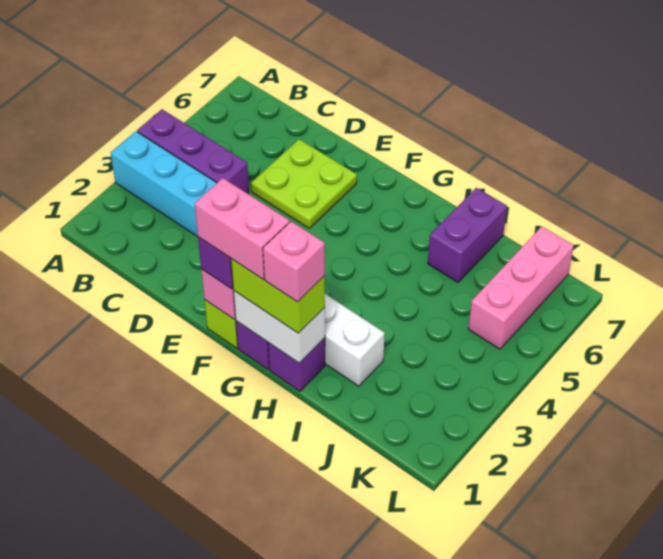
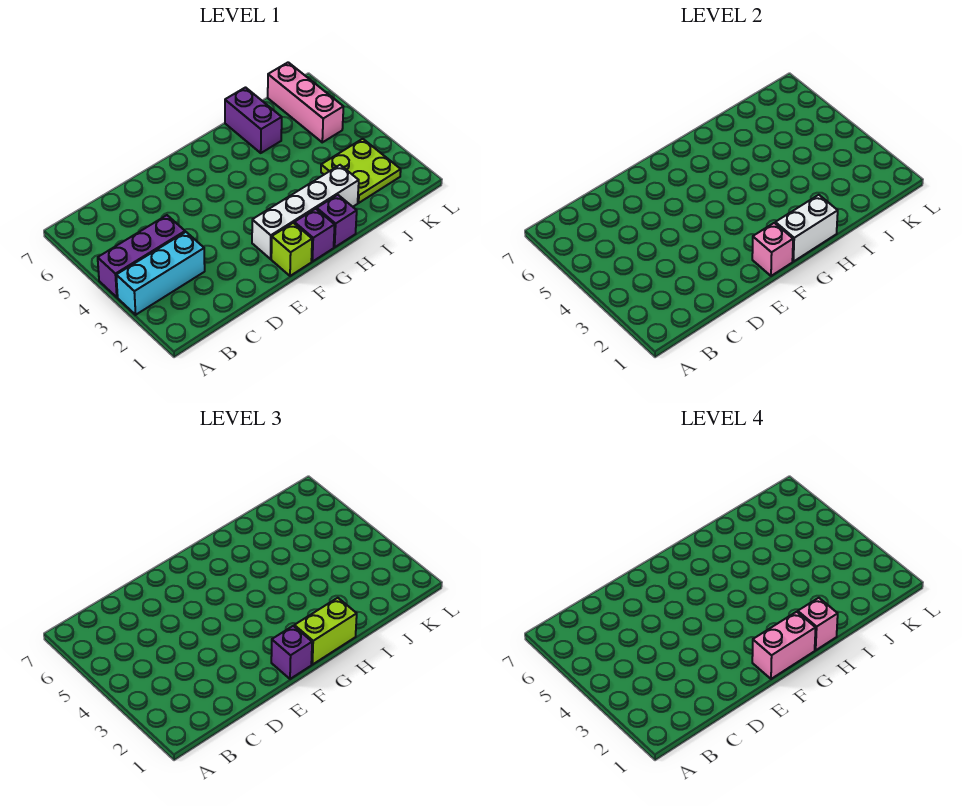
lime 2x2 plate [251,139,357,228] -> lime 2x2 plate moved to [321,139,401,203]

